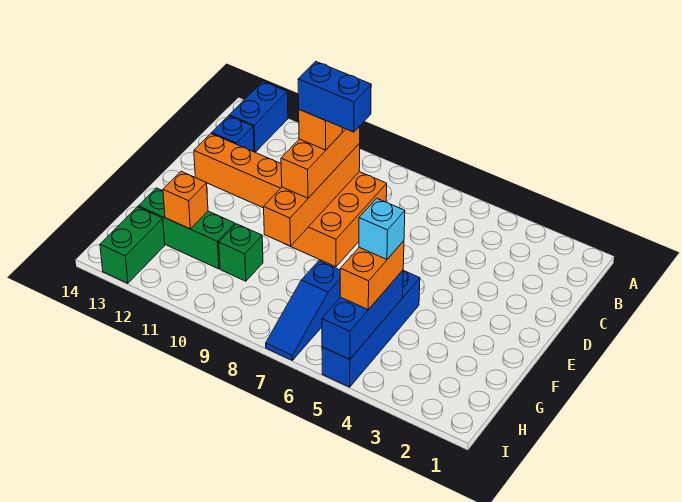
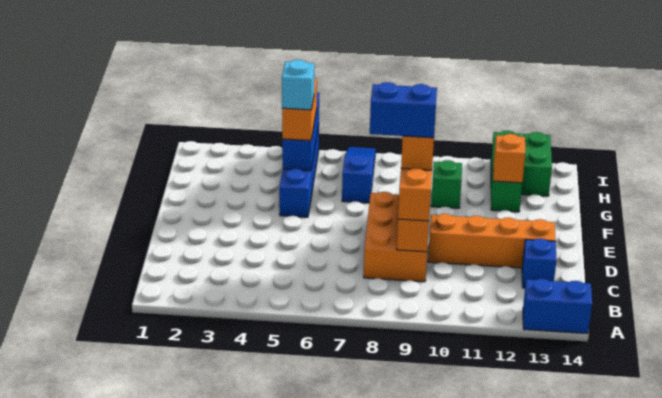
blue 1x2 brick [229,81,288,152] -> blue 1x2 brick turned to [523,279,592,334]
green 1x3 brick [139,188,235,269] -> green 1x3 brick turned to [491,130,522,212]

